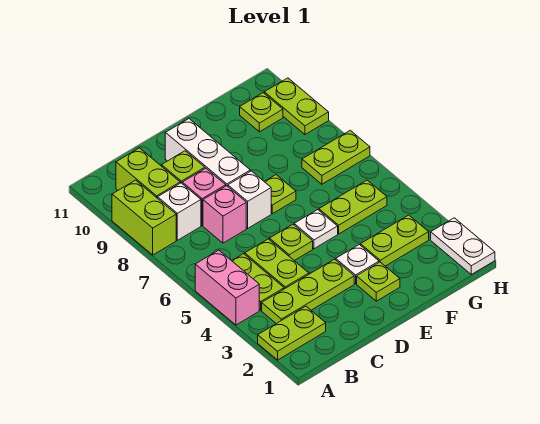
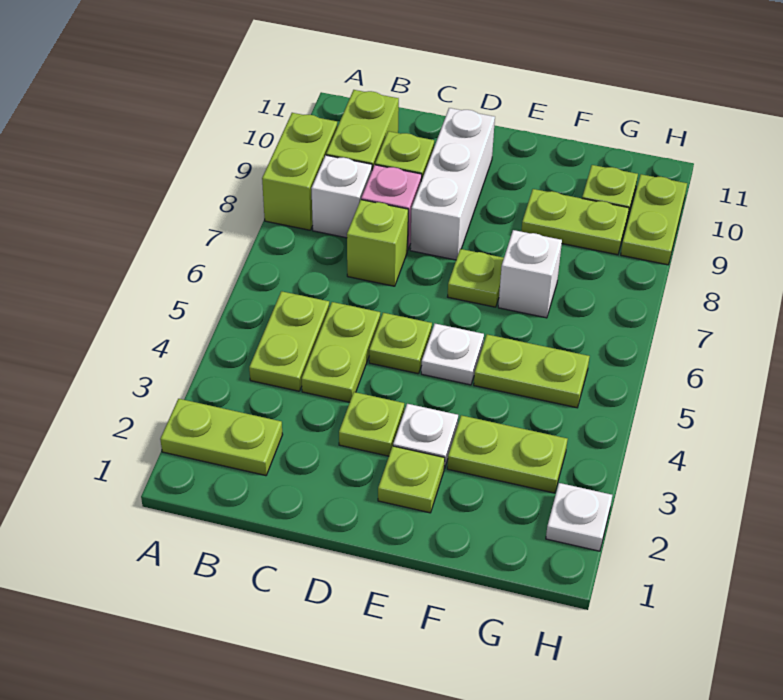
pink 1x2 brick [195,250,259,325] -> none
lime 1x3 plate [262,259,354,324] -> lime 1x1 plate [339,392,404,456]
pink 1x1 brick [203,186,246,243] -> lime 1x1 brick [347,200,408,286]
white 1x1 brick [228,171,271,228] -> white 1x1 brick moved to [498,230,562,318]
lime 1x2 plate [302,130,370,184] -> lime 1x2 plate moved to [521,189,629,255]
white 1x2 plate [431,218,495,274] -> white 1x1 plate [546,483,612,551]

